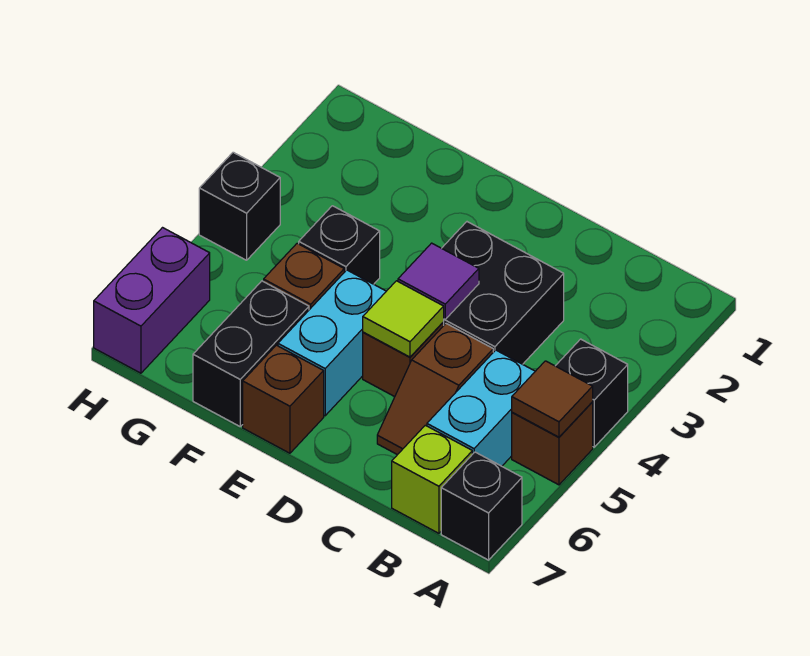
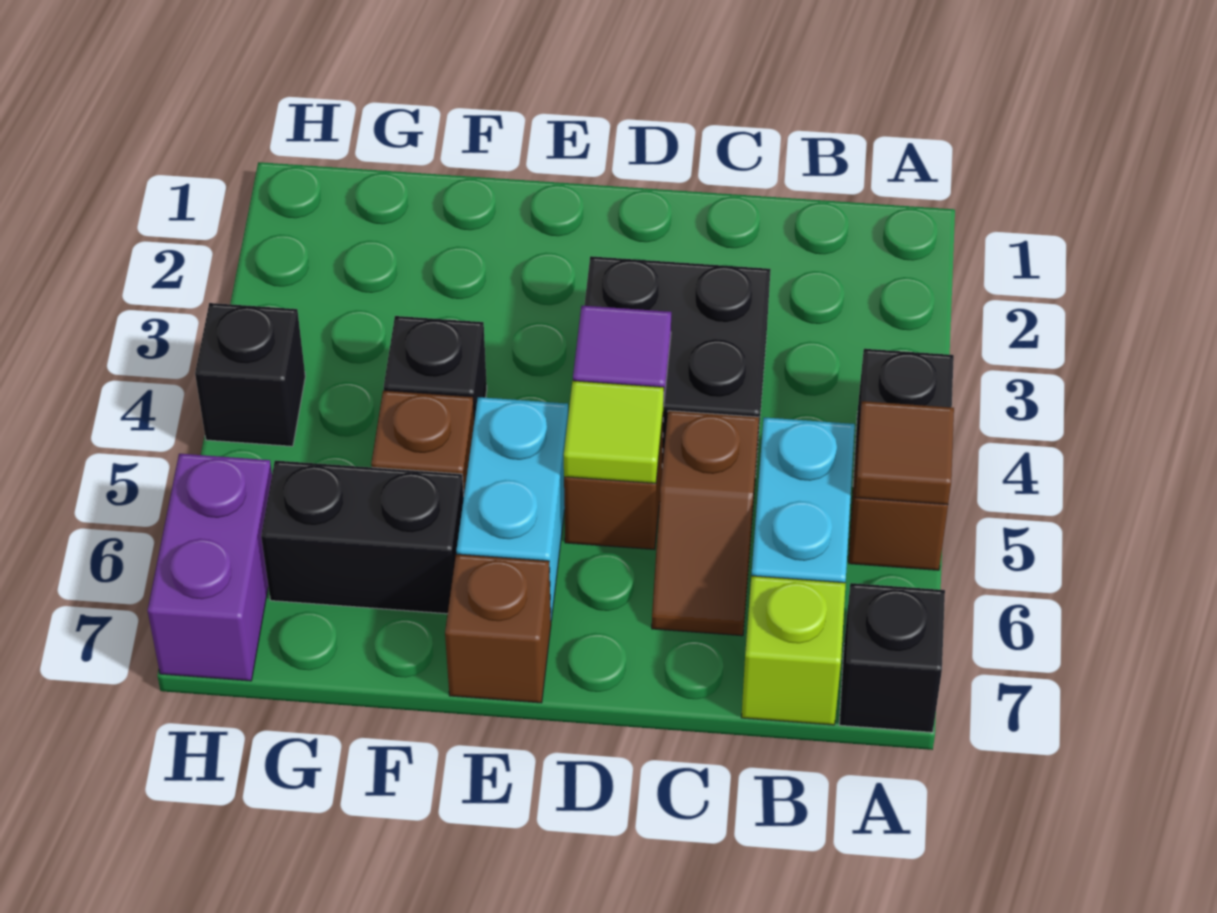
black 1x2 brick [193,281,309,426] -> black 1x2 brick turned to [261,460,464,614]

